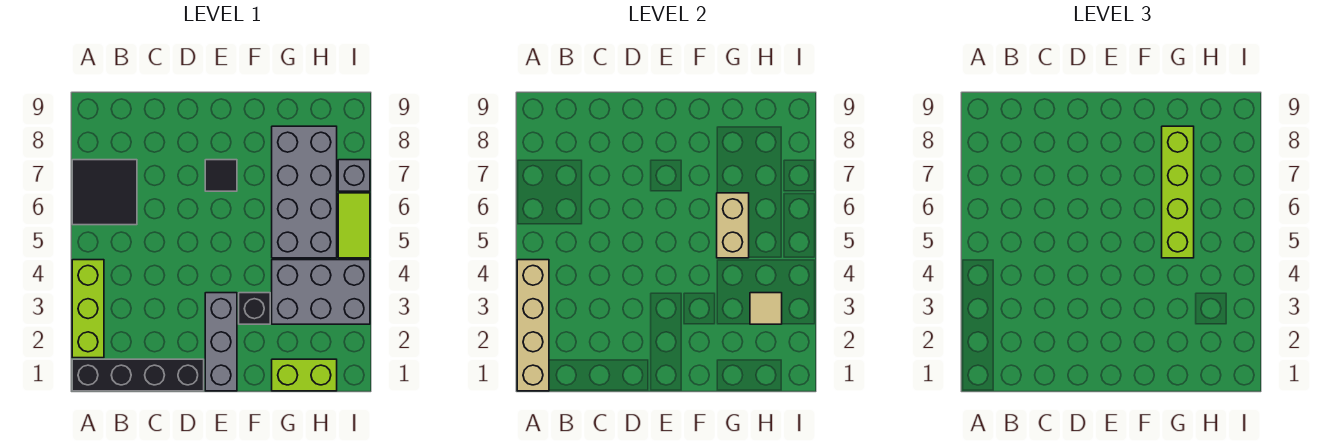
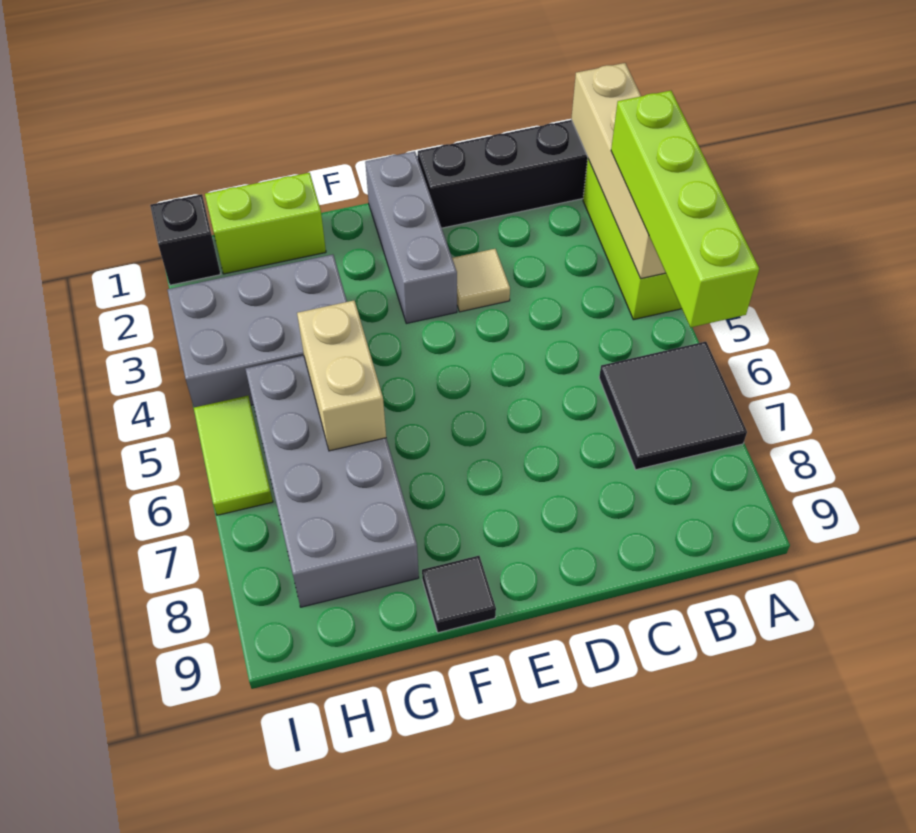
black 1x1 tile [205,160,237,191] -> black 1x1 tile moved to [422,556,496,633]
black 1x1 brick [239,293,270,324] -> black 1x1 brick moved to [150,194,220,285]
lime 1x4 brick [1162,126,1194,258] -> lime 1x4 brick moved to [611,91,759,327]
tan 1x1 tile [750,293,782,324] -> tan 1x1 tile moved to [452,249,510,312]
grey 1x1 brick [338,160,370,191] -> none

